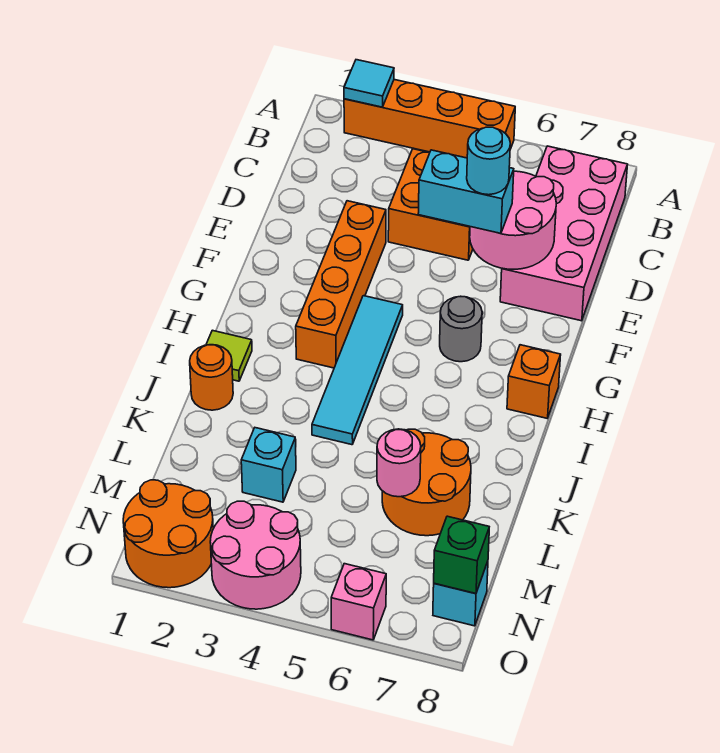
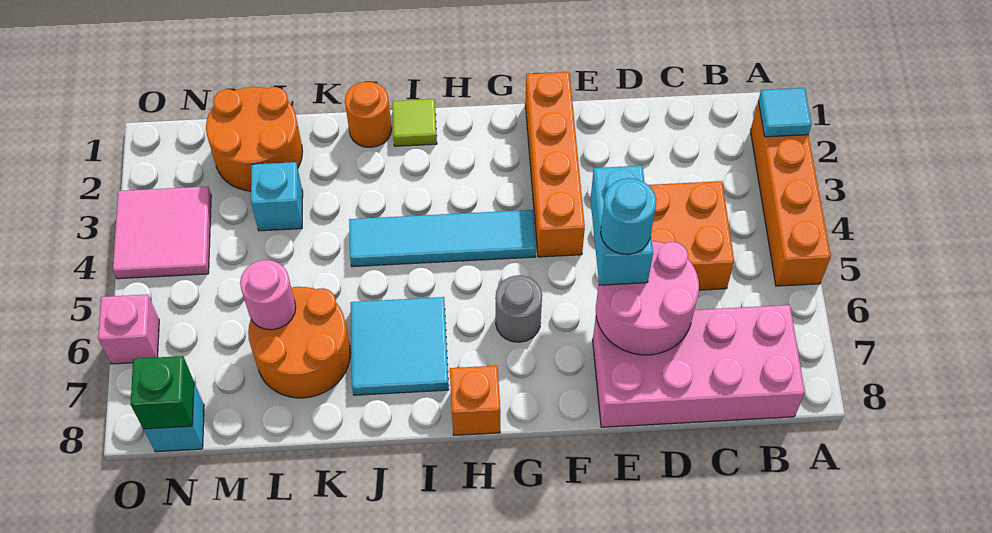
orange 1x4 brick [296,201,386,368] -> orange 1x4 brick turned to [525,72,585,257]
none -> cyan 2x2 tile [351,297,449,395]
orange 2x2 round brick [123,480,213,588] -> orange 2x2 round brick moved to [206,87,303,191]
pink 2x2 round brick [210,501,301,609] -> pink 2x2 tile [113,186,211,279]

